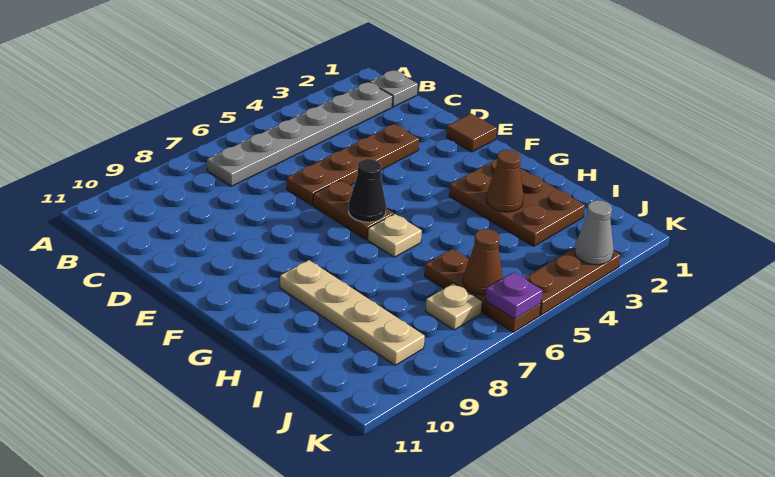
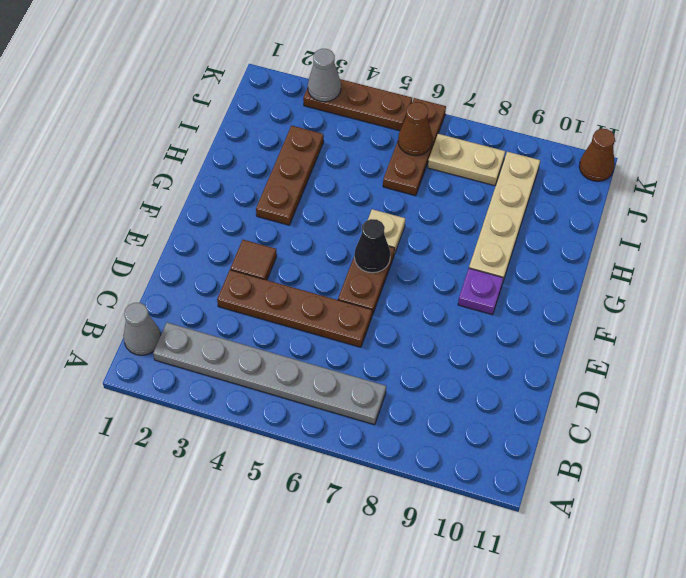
grey 1x1 plate [370,70,418,107] -> grey 1x1 cone [123,303,161,355]
brown 1x1 tile [446,114,497,152] -> brown 1x1 tile moved to [230,240,277,280]
brown 2x3 plate [449,159,585,246] -> brown 1x3 plate [256,126,324,225]
brown 1x1 cone [486,150,524,212] -> brown 1x1 cone moved to [579,129,615,181]
tan 1x1 plate [426,283,482,330] -> tan 1x2 plate [428,134,505,186]
purple 1x1 plate [485,272,543,319] -> purple 1x1 plate moved to [458,268,503,315]

